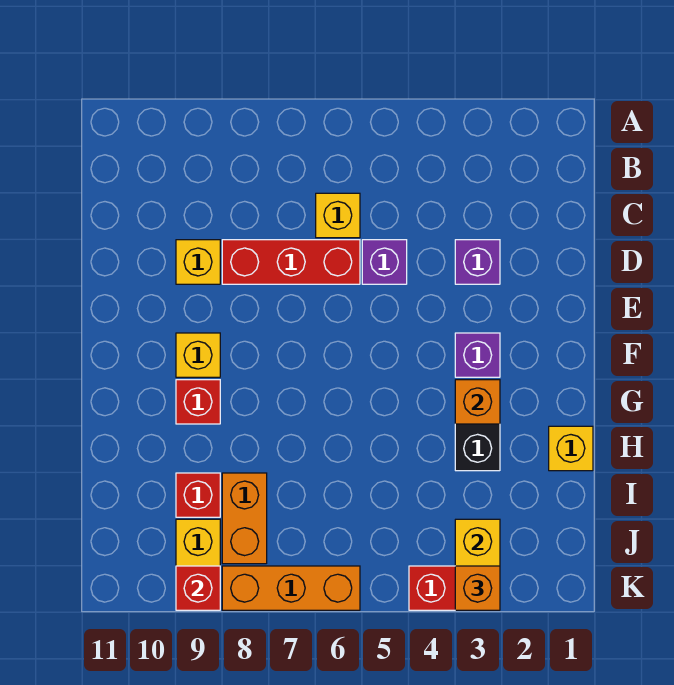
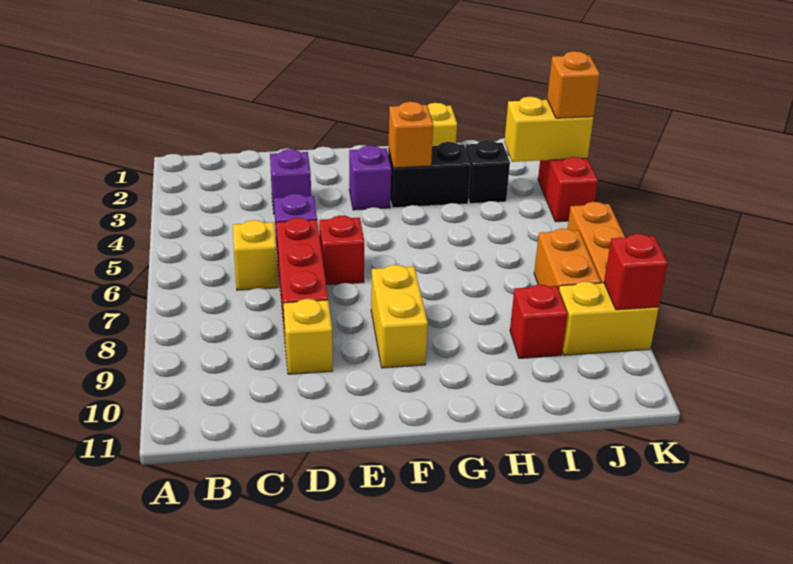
yellow 1x1 brick [176,333,220,377] -> yellow 1x2 brick [371,265,428,368]
red 1x1 brick [176,380,220,424] -> red 1x1 brick moved to [319,215,364,285]
none -> black 1x1 brick [466,140,510,204]
orange 1x2 brick [222,473,267,564] -> orange 1x2 brick turned to [534,228,601,289]

